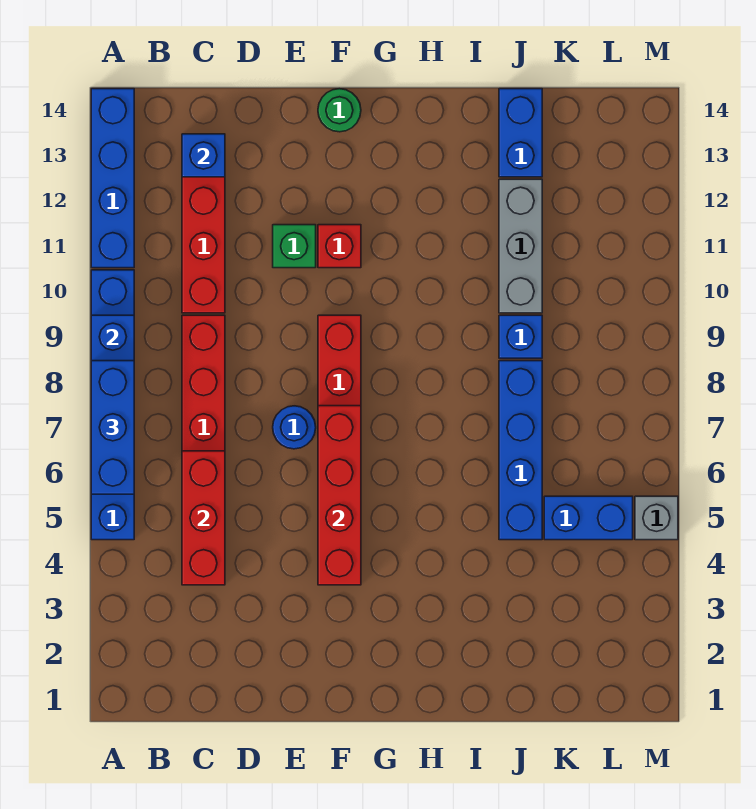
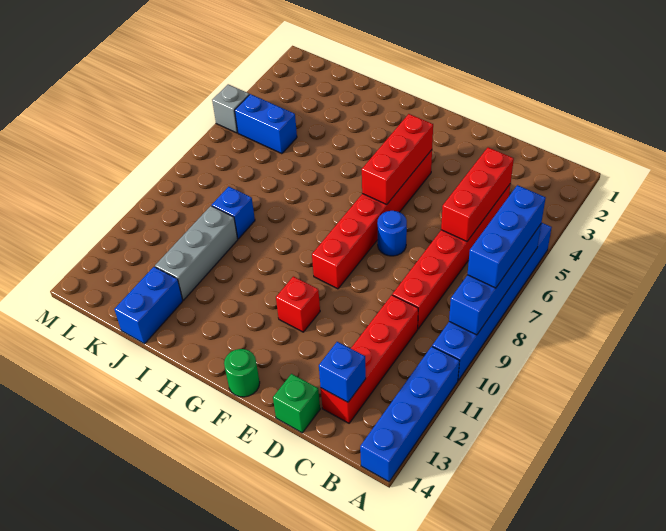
green 1x1 brick [273,225,316,268] -> green 1x1 brick moved to [273,374,320,433]
red 1x4 brick [318,406,361,585] -> red 1x3 brick [362,114,433,204]
blue 1x4 brick [499,361,542,540] -> none

